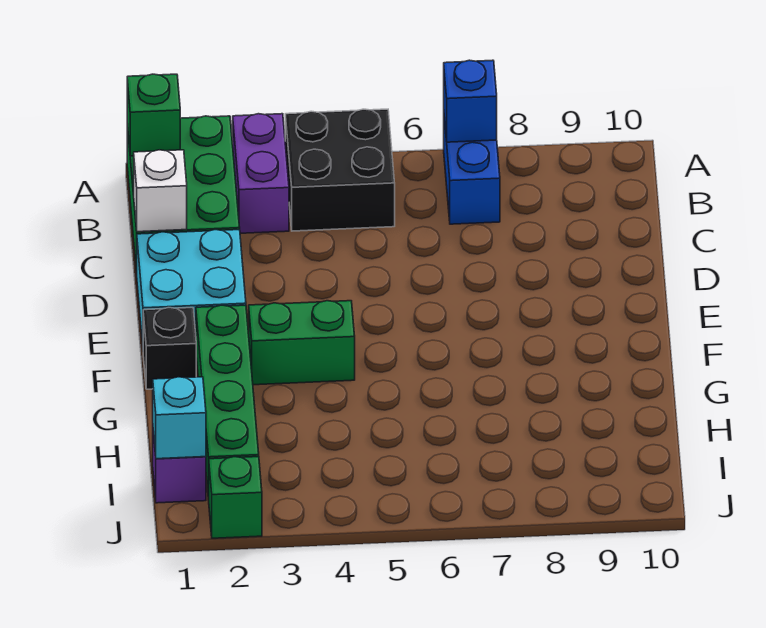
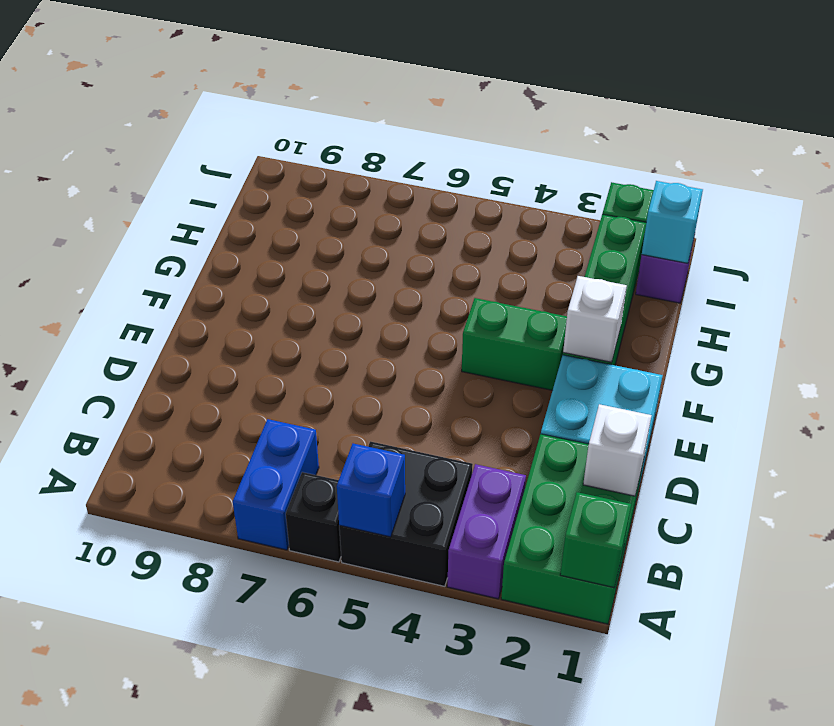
blue 1x1 brick [444,60,497,142] -> blue 1x1 brick moved to [337,444,405,537]
black 1x1 brick [143,308,196,389] -> black 1x1 brick moved to [286,472,341,562]
none -> white 1x1 brick [563,276,627,362]

